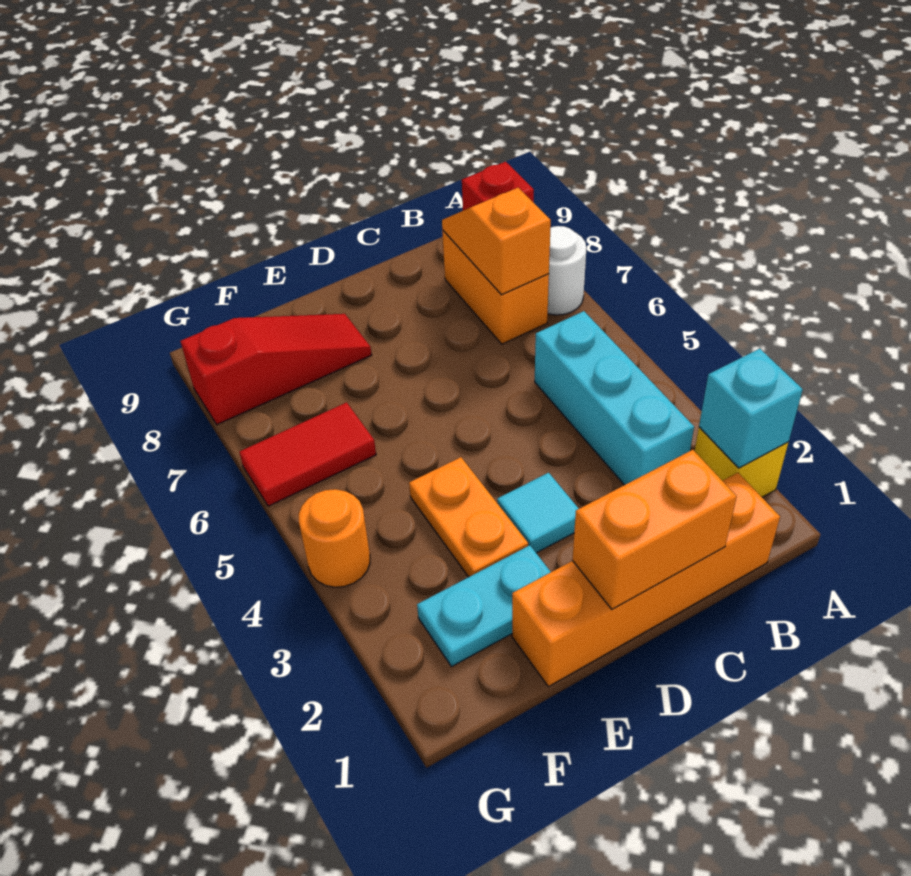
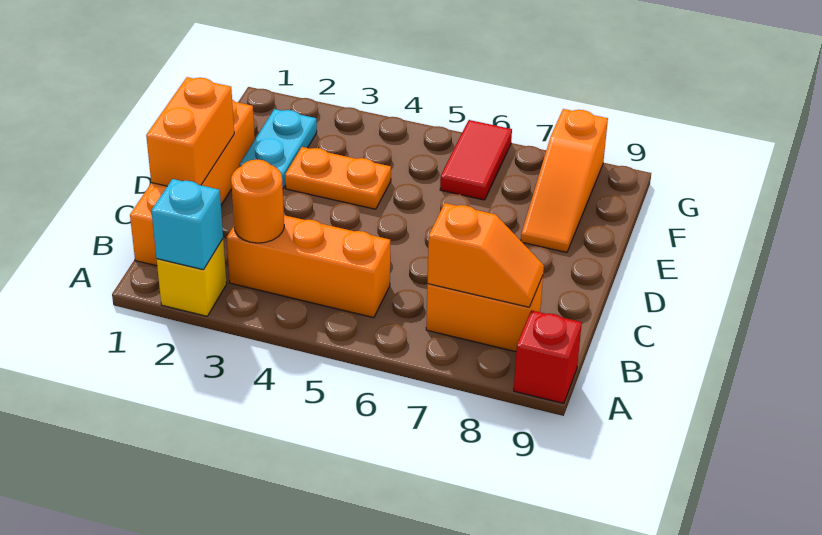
white 1x1 round brick [548,226,586,315] -> none
cyan 1x3 brick [535,311,694,485] -> orange 1x3 brick [227,215,390,318]
cyan 1x1 tile [497,473,579,553] -> none
red 1x3 slope [181,314,372,424] -> orange 1x3 slope [521,109,608,252]
orange 1x1 round brick [299,489,370,587] -> orange 1x1 round brick moved to [231,159,284,243]

